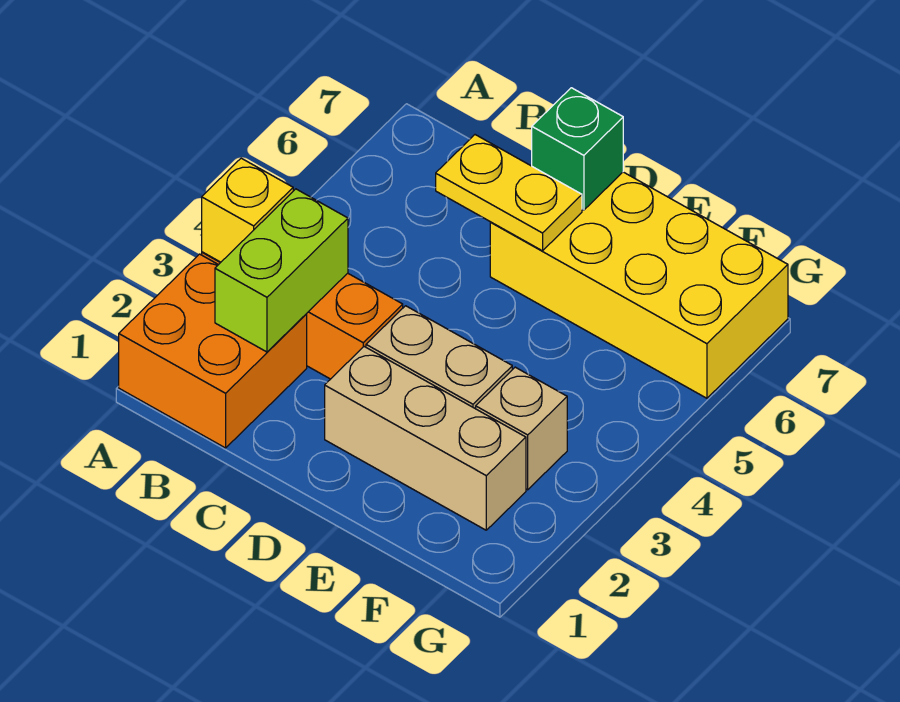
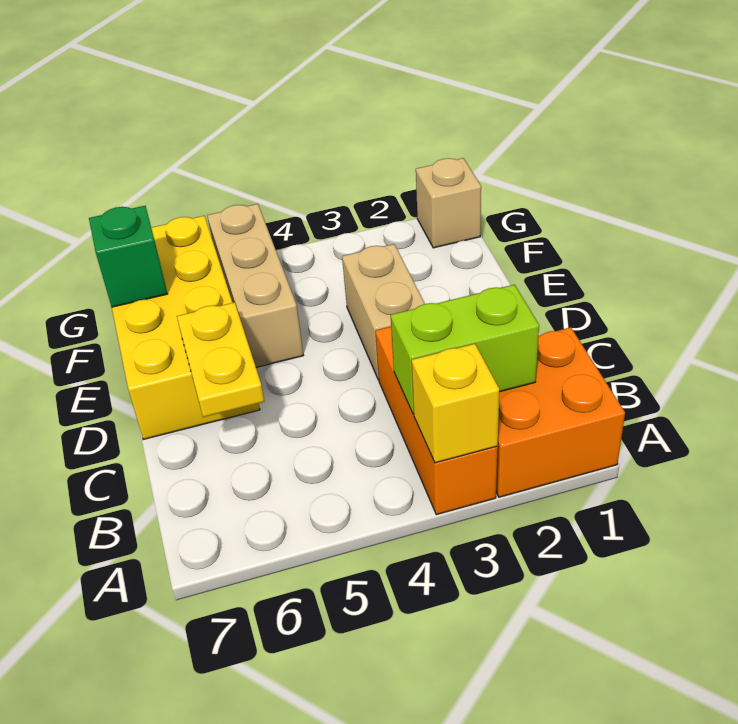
tan 1x3 brick [325,347,526,530] -> tan 1x3 brick moved to [207,204,304,367]
green 1x1 brick [532,88,623,210] -> green 1x1 brick moved to [89,206,167,307]
tan 1x1 brick [476,367,567,490] -> tan 1x1 brick moved to [416,158,481,248]

